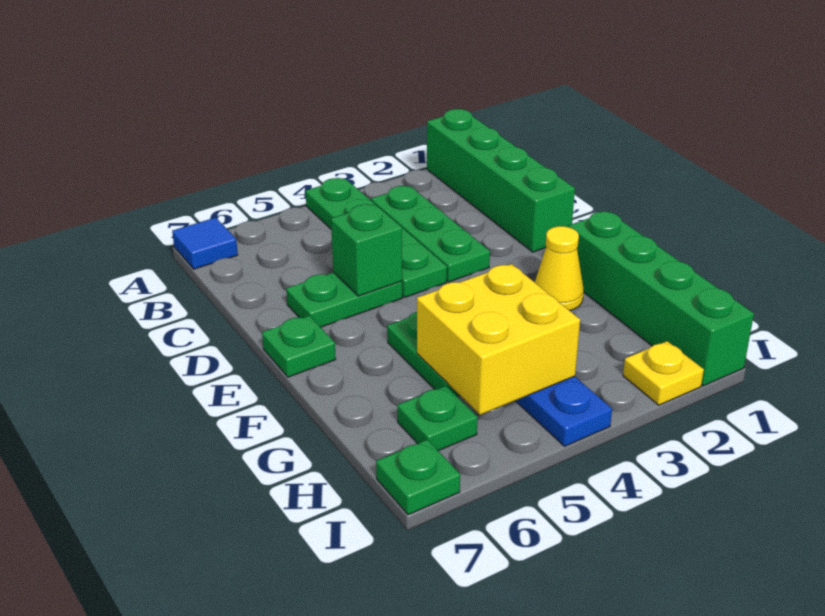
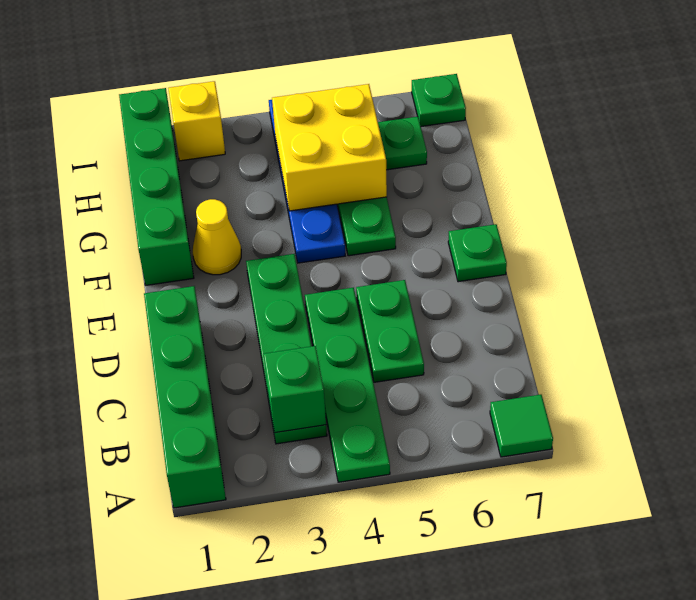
blue 1x1 tile [172,217,238,269] -> green 1x1 tile [490,395,553,457]
green 1x3 plate [371,186,490,282] -> green 1x4 plate [246,254,327,444]
green 1x2 plate [286,272,402,327] -> green 1x2 plate turned to [356,280,424,382]
green 1x1 brick [331,204,402,296] -> green 1x1 brick moved to [263,346,326,433]
yellow 1x1 plate [623,341,704,405] -> yellow 1x1 brick [168,81,225,161]

